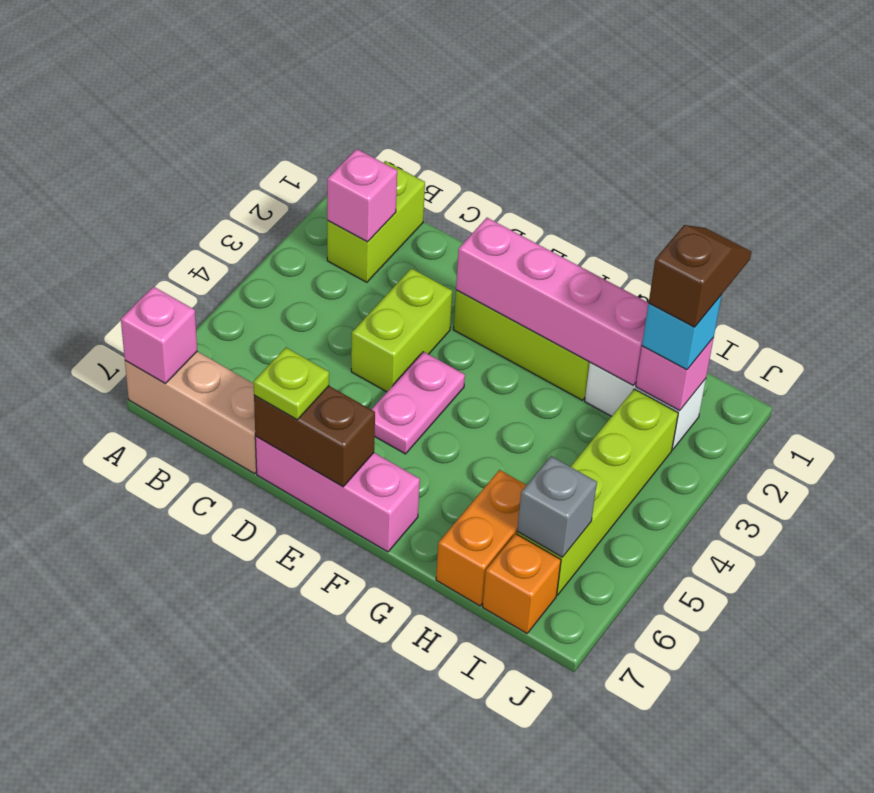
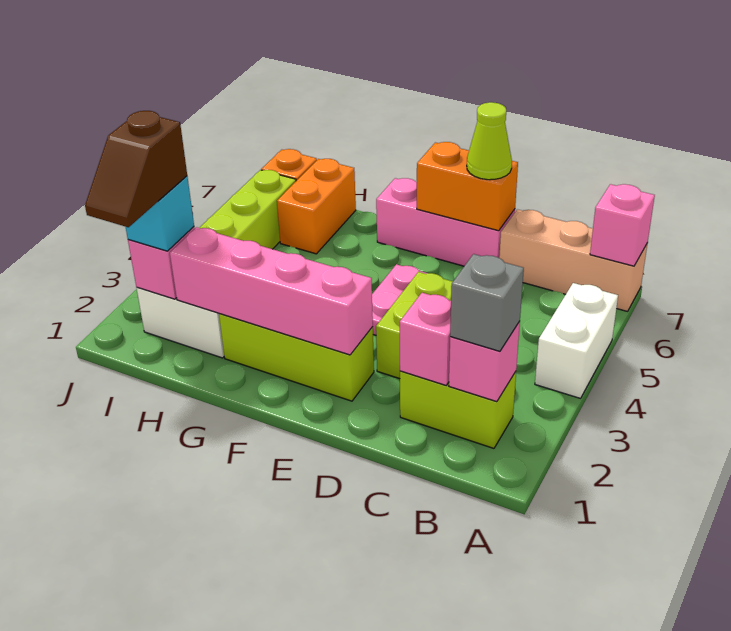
none -> white 1x2 brick [535,283,618,398]
lime 1x2 brick [327,161,425,282] -> lime 1x2 brick turned to [400,371,516,448]
none -> pink 1x1 brick [400,293,451,385]
brown 1x2 brick [254,386,375,487] -> orange 1x2 brick [417,142,518,231]
lime 1x1 plate [253,347,329,420] -> lime 1x1 cone [467,102,512,180]
grey 1x1 brick [517,456,597,557] -> grey 1x1 brick moved to [450,254,524,351]

